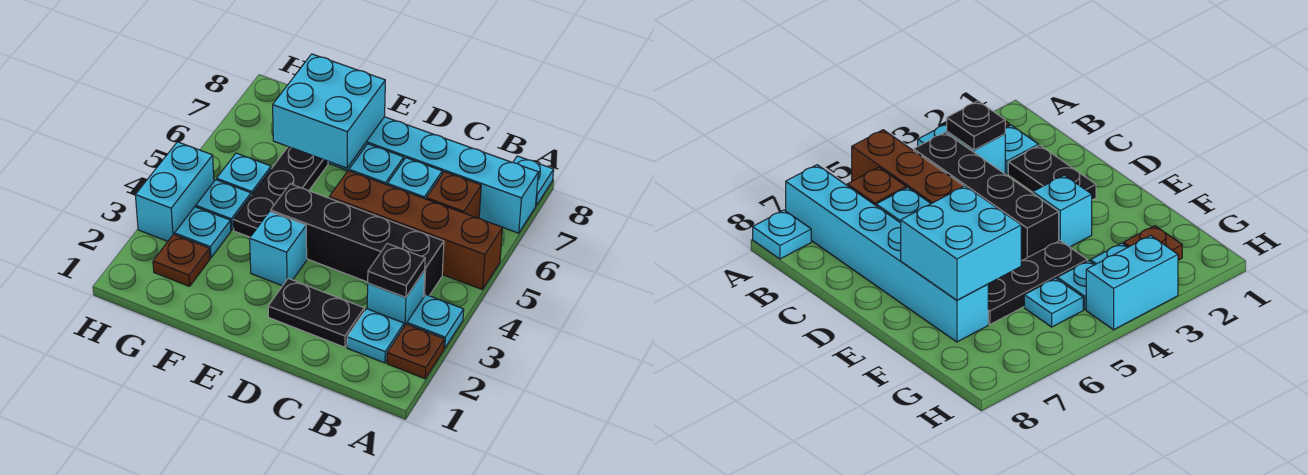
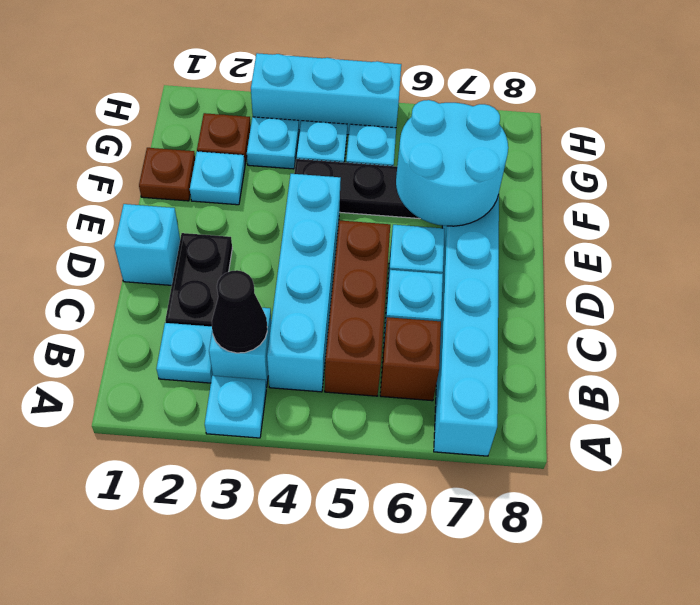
brown 1x1 plate [387,324,444,379] -> brown 1x1 plate moved to [139,148,195,201]
brown 1x4 brick [329,171,503,290] -> brown 1x3 brick [325,220,390,396]
cyan 1x1 plate [513,156,554,205] -> cyan 1x1 plate moved to [190,151,245,205]
black 1x1 plate [368,244,425,297] -> black 1x1 cone [212,270,267,353]
black 1x4 brick [271,184,444,296] -> cyan 1x4 brick [267,174,341,392]
cyan 1x1 brick [250,211,307,286] -> cyan 1x1 brick moved to [114,204,180,285]
cyan 2x2 brick [273,54,385,168] -> cyan 2x2 round brick [396,100,508,226]
cyan 1x2 brick [135,142,214,241] -> cyan 1x3 brick [251,53,401,135]

